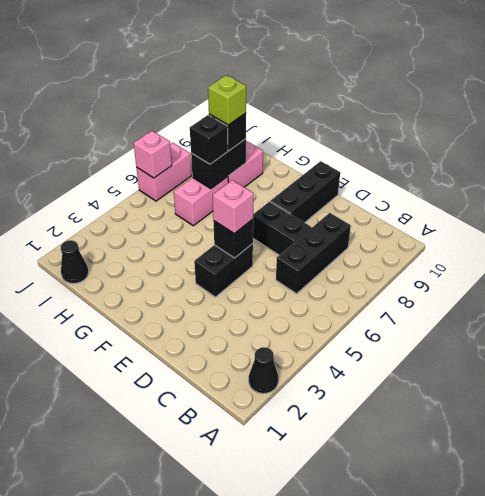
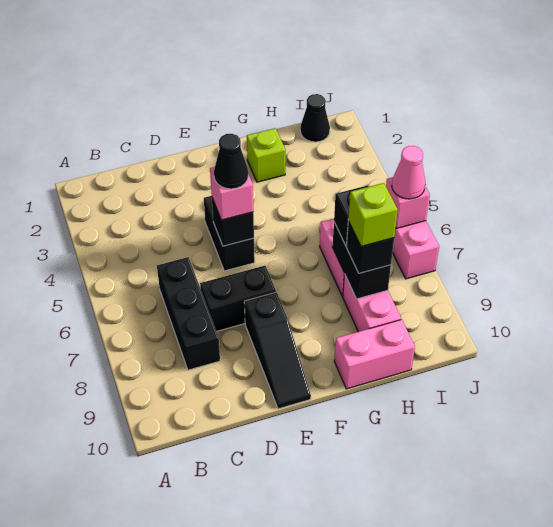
black 1x1 cone [249,347,278,394] -> black 1x1 cone moved to [214,134,248,189]
black 1x3 brick [270,161,340,223] -> black 1x3 slope [244,292,311,409]
none -> lime 1x1 brick [247,128,286,182]
none -> pink 1x2 brick [334,320,415,389]
none -> pink 1x1 cone [392,146,425,199]

